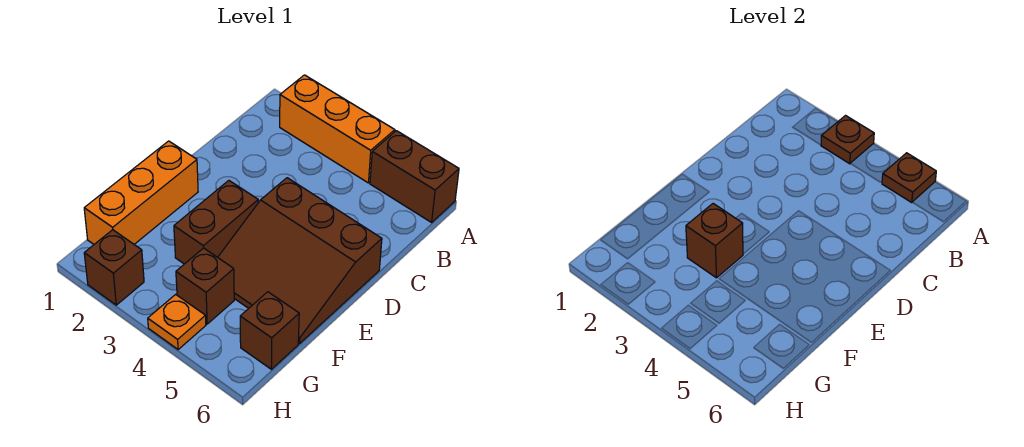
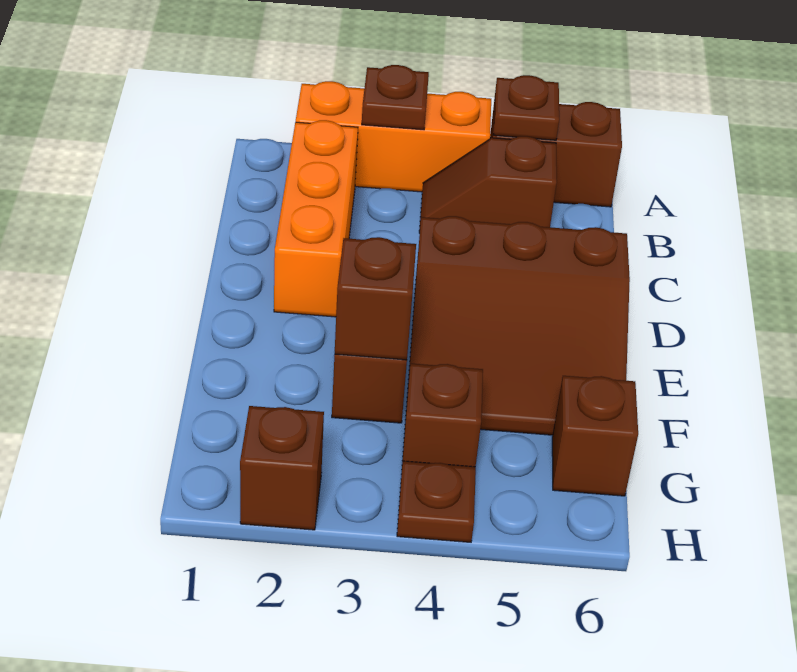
none -> brown 1x2 slope [419,136,557,233]
orange 1x3 brick [84,141,198,244] -> orange 1x3 brick moved to [274,120,358,317]
orange 1x1 plate [148,294,206,350] -> brown 1x1 plate [397,461,476,542]

